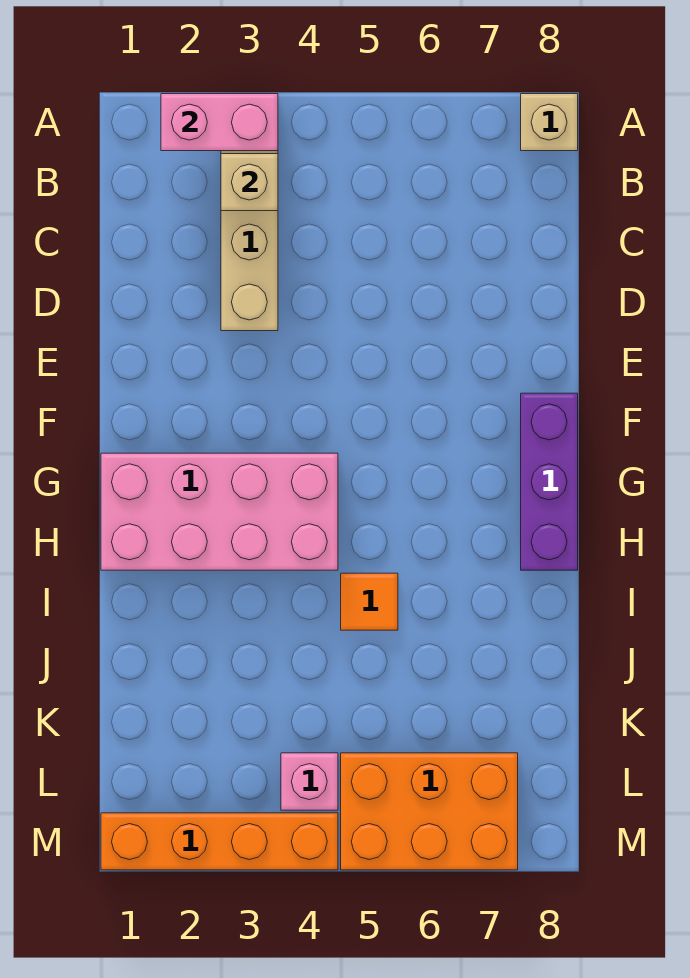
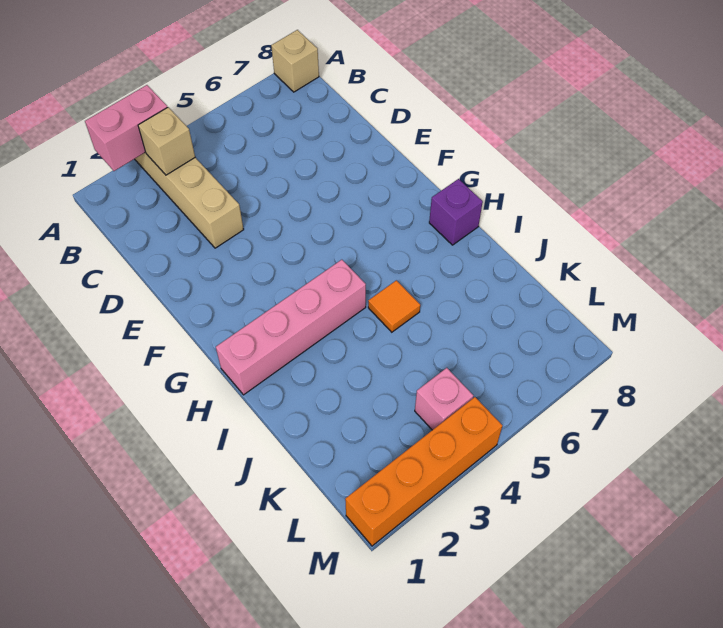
purple 1x3 brick [521,393,578,570] -> purple 1x1 brick [429,179,483,245]
pink 2x4 brick [101,453,338,570] -> pink 1x4 brick [216,260,366,395]
orange 2x3 brick [341,753,518,870] -> none

